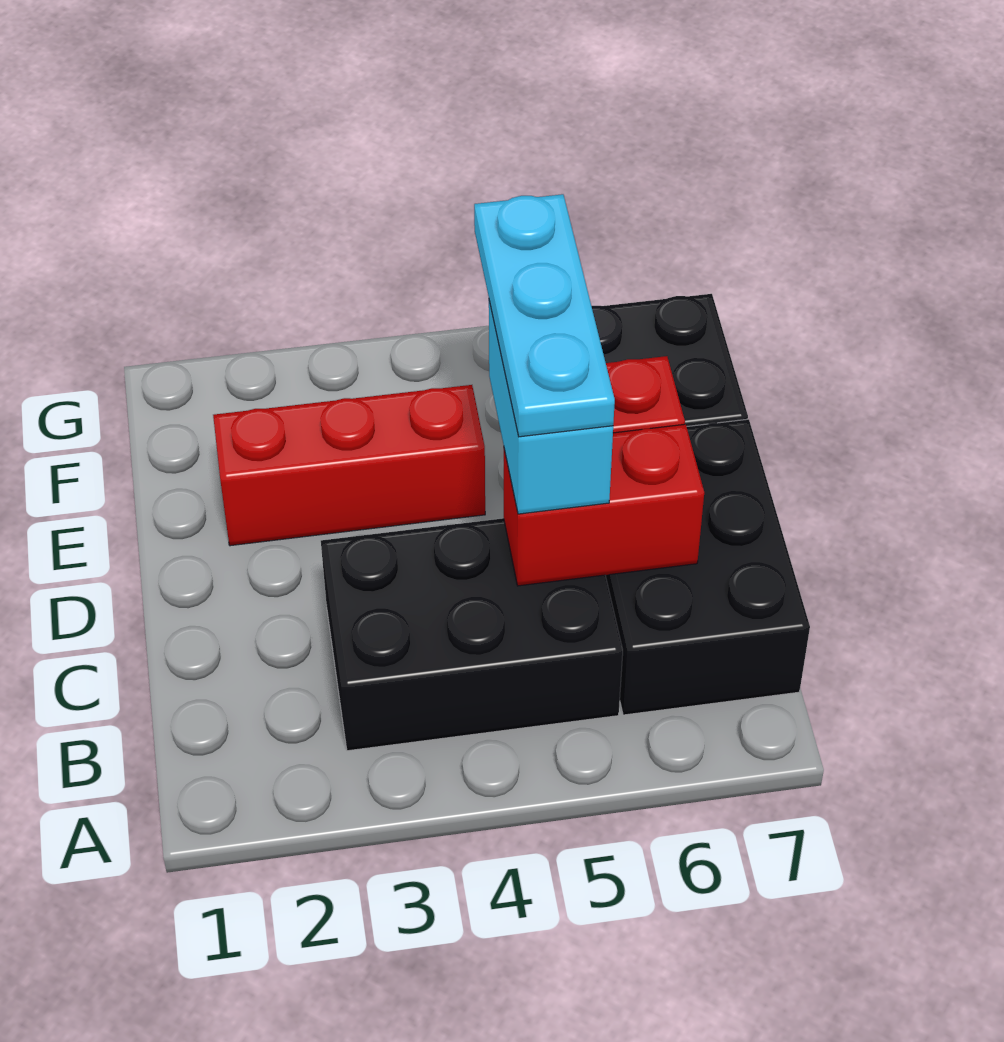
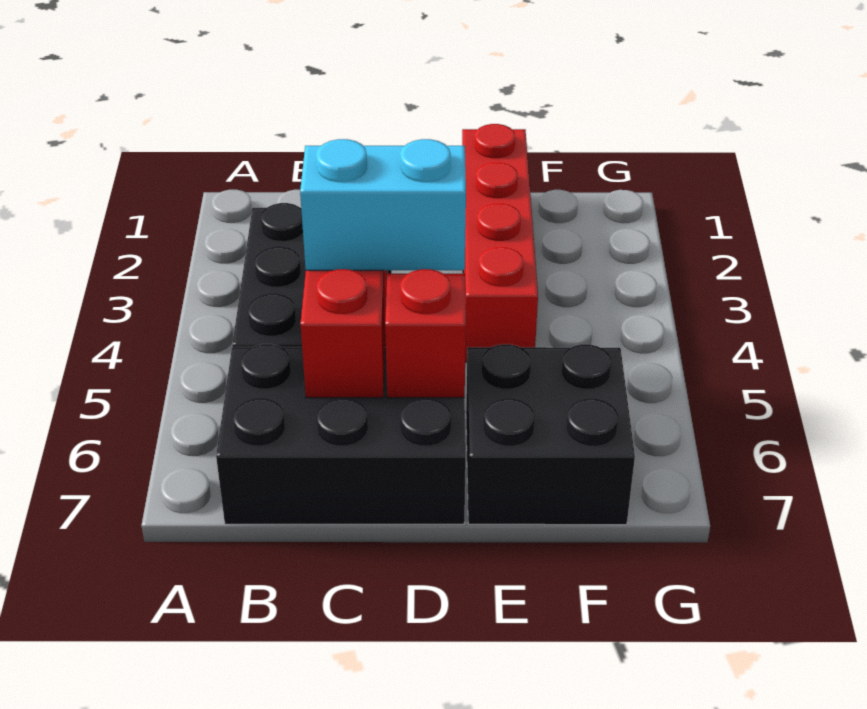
cyan 1x3 plate [474,194,615,437] -> none
red 1x3 brick [213,385,485,546] -> red 1x4 brick [462,124,538,362]

